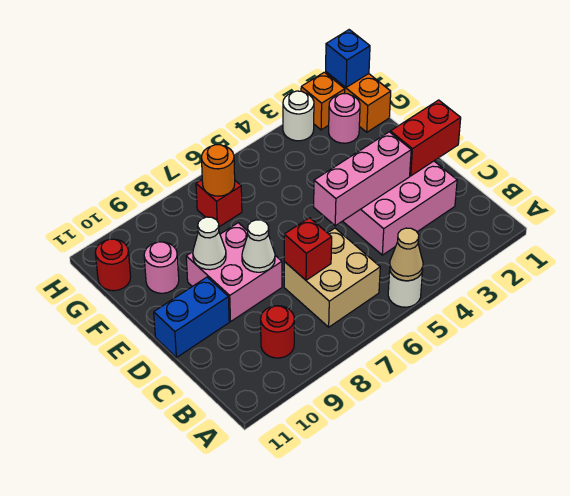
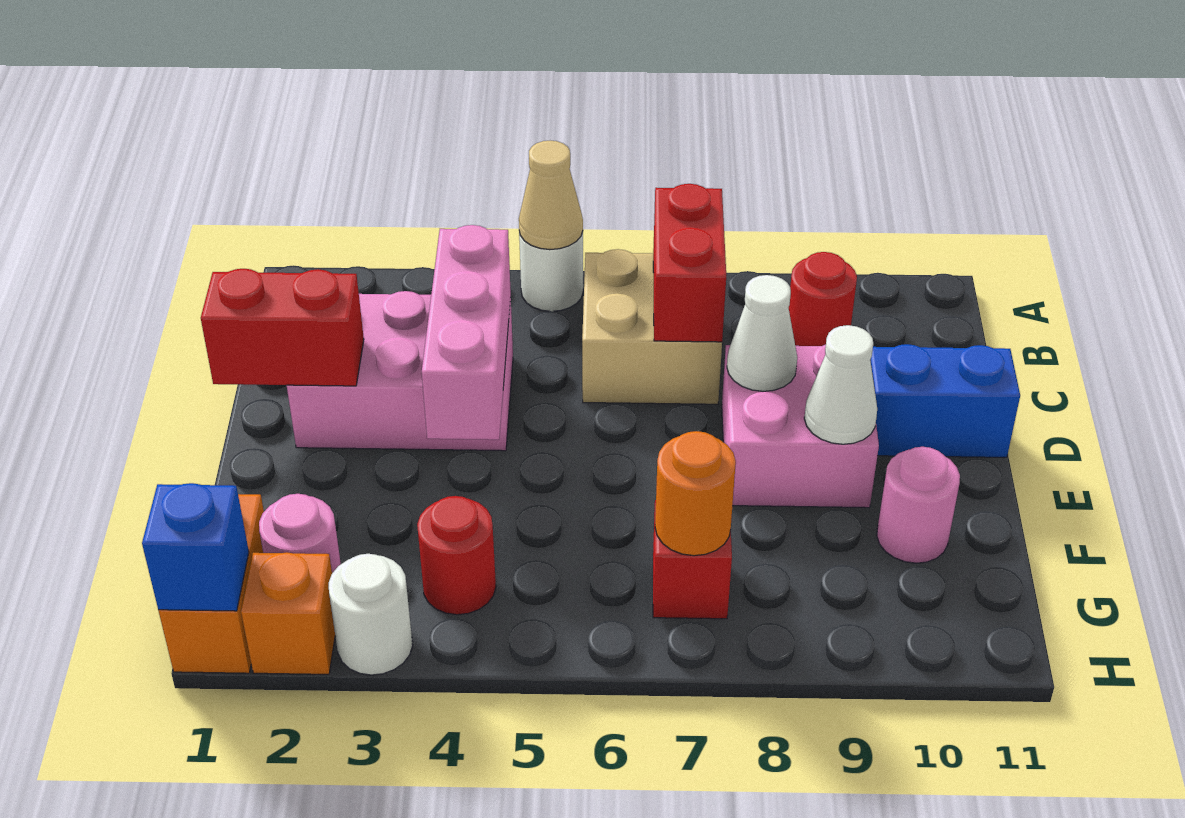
red 1x1 brick [284,218,332,280] -> red 1x2 brick [653,184,726,342]
pink 1x3 brick [314,132,411,226] -> pink 1x3 brick turned to [422,225,511,440]
red 1x1 round brick [95,239,131,291] -> red 1x1 round brick moved to [417,496,496,615]

